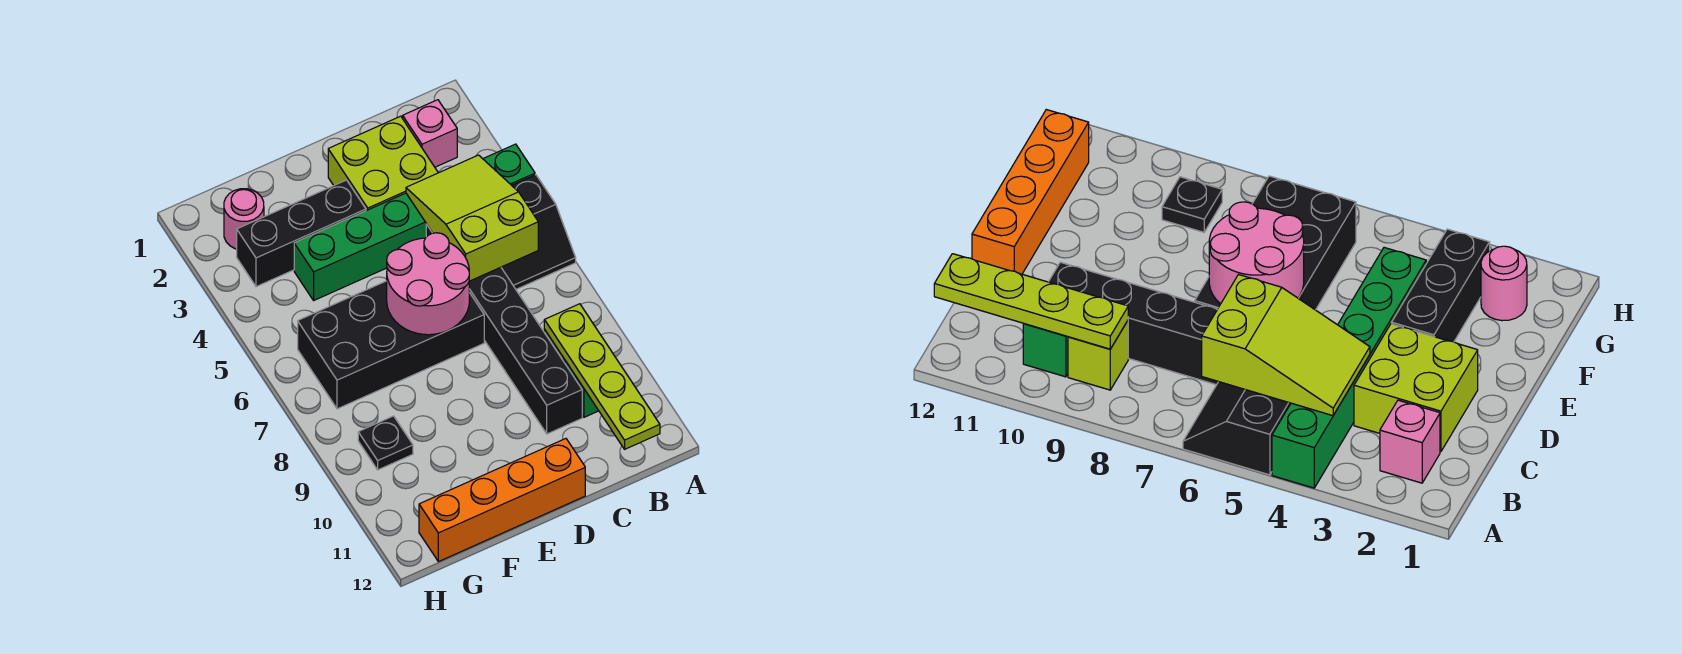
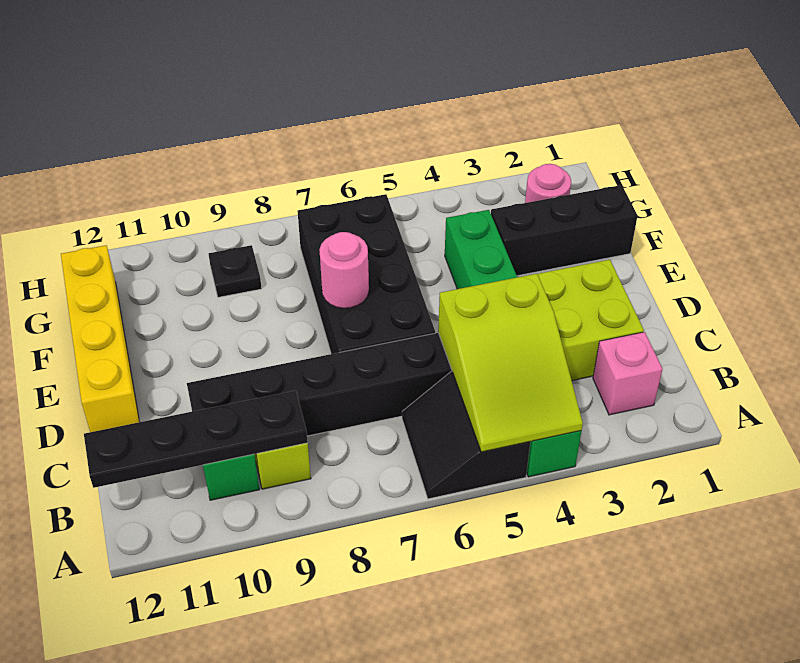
lime 2x3 slope [406,155,538,281] -> lime 2x3 slope turned to [438,274,583,452]
lime 1x4 plate [544,304,660,449] -> black 1x4 plate [84,391,308,488]
pink 2x2 round brick [387,233,469,335] -> pink 1x1 round brick [319,232,369,308]
orange 1x4 brick [419,439,585,562] -> yellow 1x4 brick [61,245,139,432]
black 1x3 brick [237,180,366,287] -> black 1x3 brick turned to [491,185,637,276]

